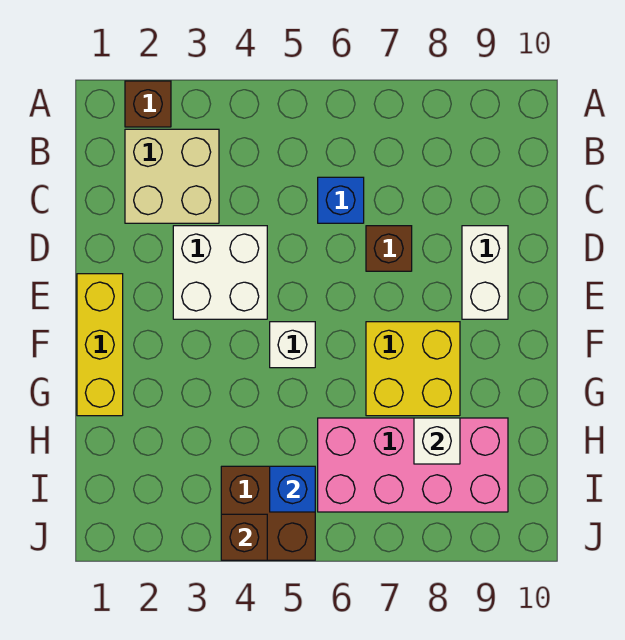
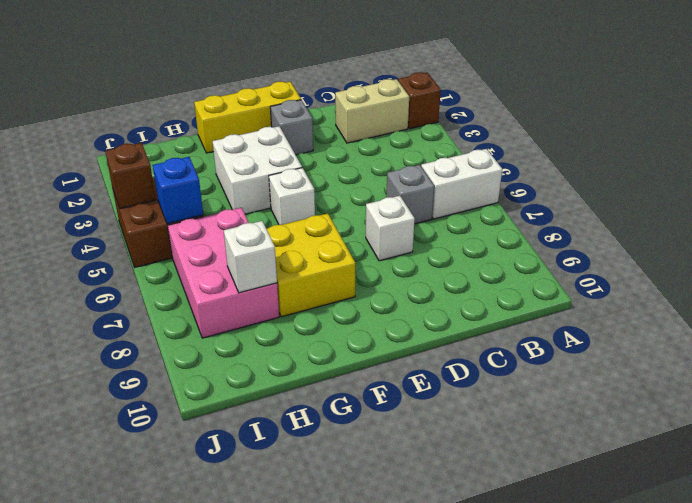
tan 2x2 brick [125,129,219,223] -> tan 1x2 brick [335,79,409,143]
blue 1x1 brick [318,177,364,223] -> grey 1x1 brick [386,165,434,224]
white 2x2 brick [173,226,267,319] -> white 2x2 brick moved to [213,126,302,214]
brown 1x1 brick [366,226,412,271] -> white 1x1 brick [366,196,415,261]
white 1x2 brick [462,226,508,319] -> white 1x2 brick moved to [421,149,502,219]
none -> grey 1x1 brick [270,100,313,155]
pink 2x4 brick [318,418,508,512] -> pink 2x3 brick [168,208,279,338]

